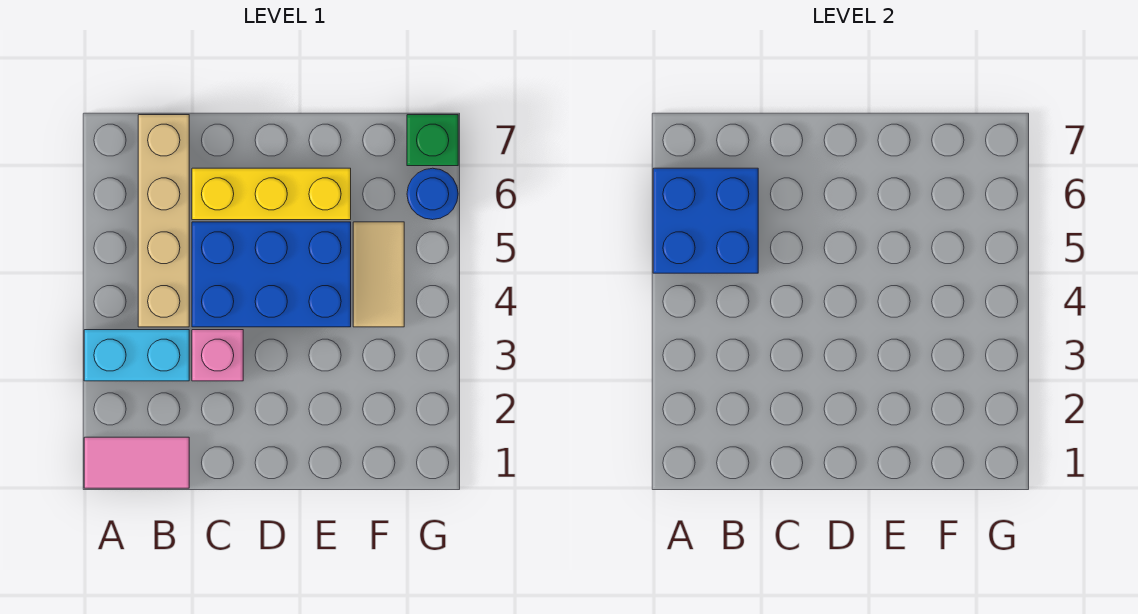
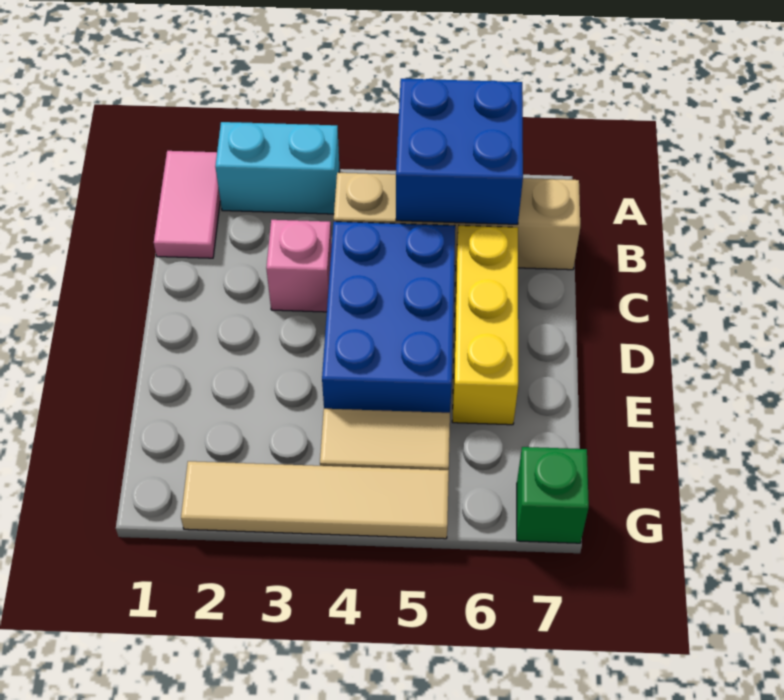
cyan 1x2 brick [84,330,189,381] -> cyan 1x2 brick turned to [215,122,340,214]
none -> tan 1x4 tile [181,461,449,539]
blue 1x1 round brick [407,168,458,220] -> none

